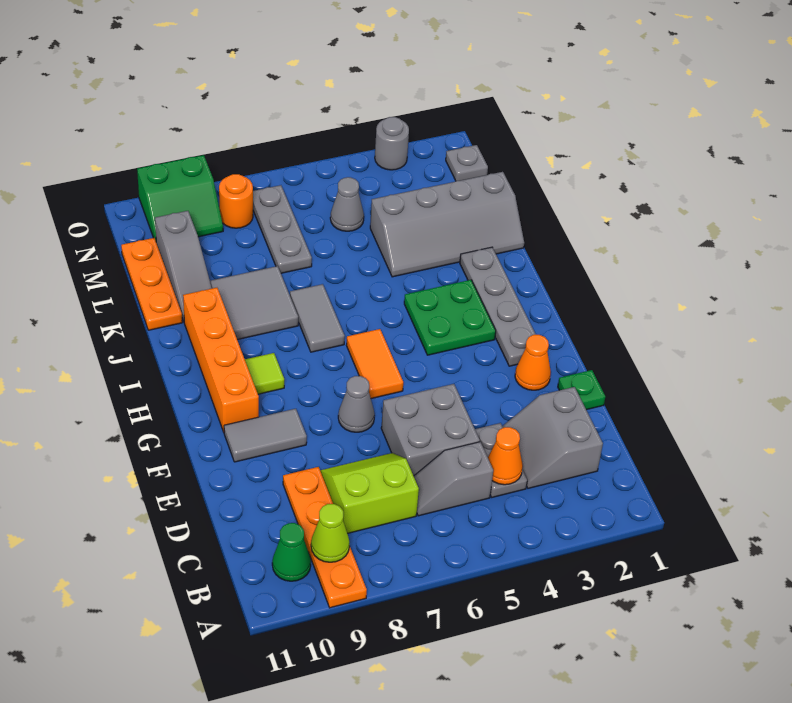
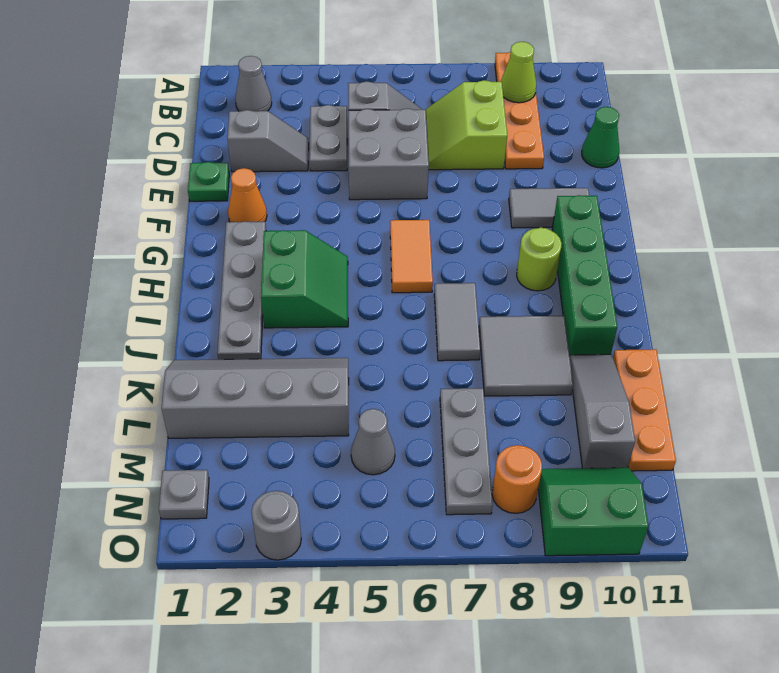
green 1x1 cone [272,523,311,581] -> green 1x1 cone moved to [582,107,619,168]
grey 2x2 slope [502,387,603,488] -> grey 1x2 slope [227,110,309,172]
orange 1x1 cone [488,427,523,485] -> none
lime 2x2 slope [320,453,419,534] -> lime 2x2 slope turned to [426,80,507,170]
grey 1x1 cone [338,376,375,432] -> grey 1x1 cone moved to [235,56,272,111]
orange 1x4 brick [183,288,259,432] -> green 1x4 brick [552,195,617,357]
green 2x2 plate [404,280,496,355] -> green 2x2 slope [261,230,348,328]
lime 1x1 tile [245,353,284,394] -> lime 1x1 round brick [517,228,562,291]

